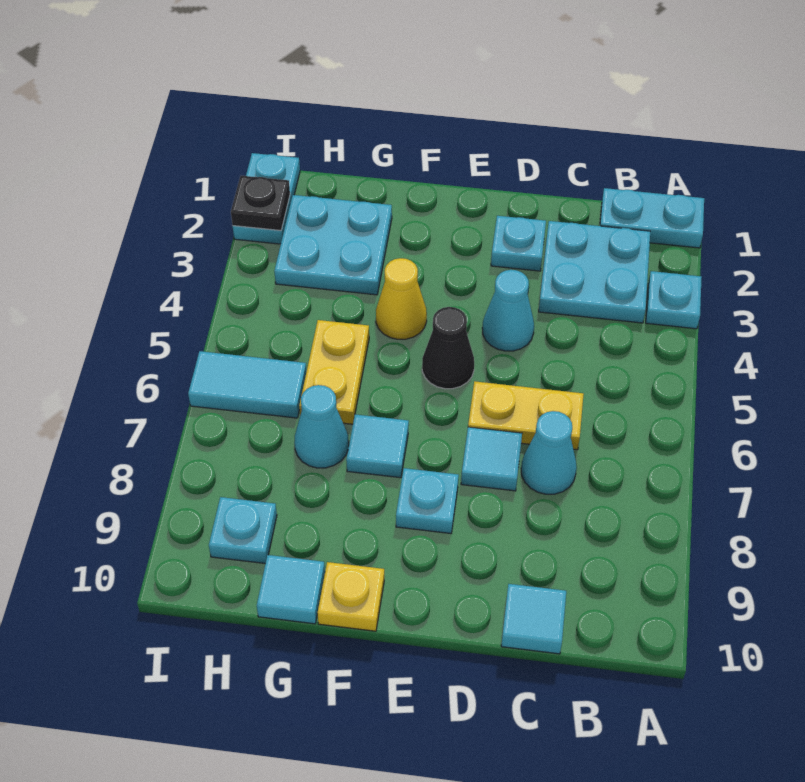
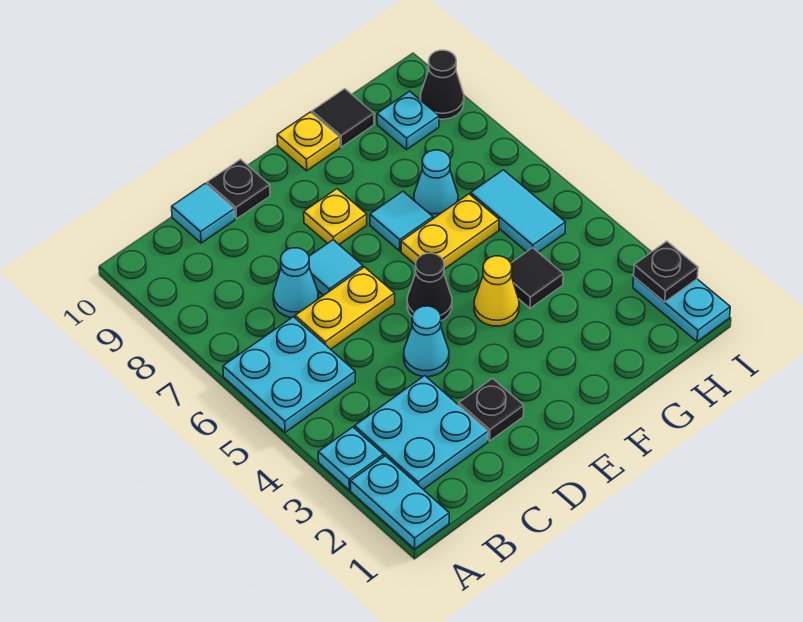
cyan 1x2 plate [600,188,704,248] -> cyan 1x2 plate turned to [351,456,449,549]
cyan 1x1 plate [491,216,546,271] -> black 1x1 plate [459,378,524,441]
none -> black 1x1 plate [207,159,270,219]
cyan 1x1 plate [396,468,459,533] -> yellow 1x1 plate [304,189,367,244]
cyan 2x2 plate [274,195,392,295] -> cyan 2x2 plate moved to [223,317,355,432]
none -> black 1x1 tile [511,248,563,308]
yellow 1x2 plate [299,320,369,424] -> yellow 1x2 plate turned to [401,194,499,269]
cyan 1x1 tile [257,555,325,624] -> black 1x1 tile [312,89,374,147]
cyan 1x2 tile [188,351,306,418] -> cyan 1x2 tile turned to [471,170,566,252]
none -> black 1x1 cone [420,50,464,119]

